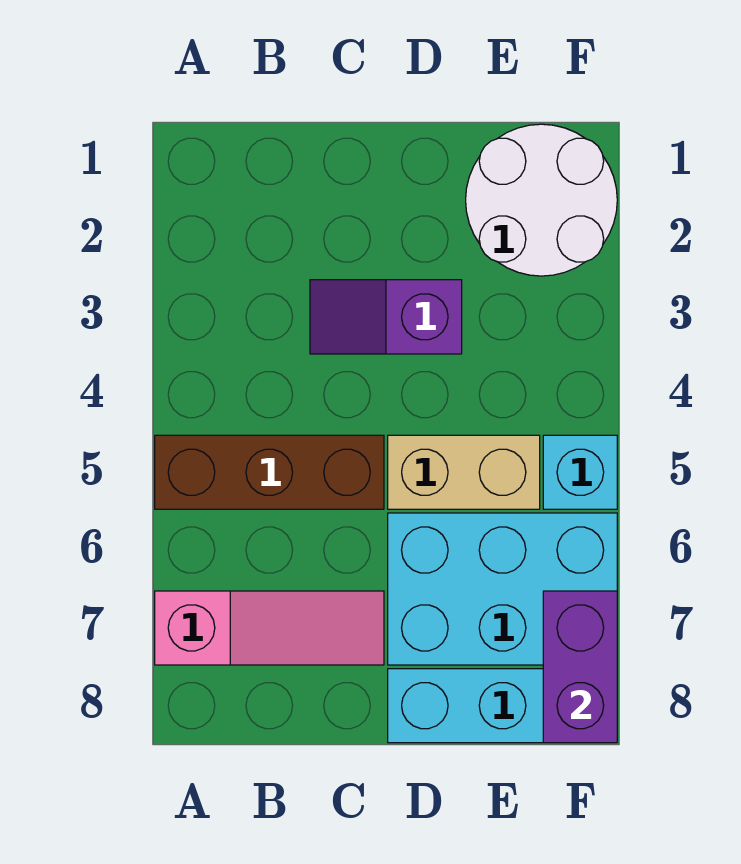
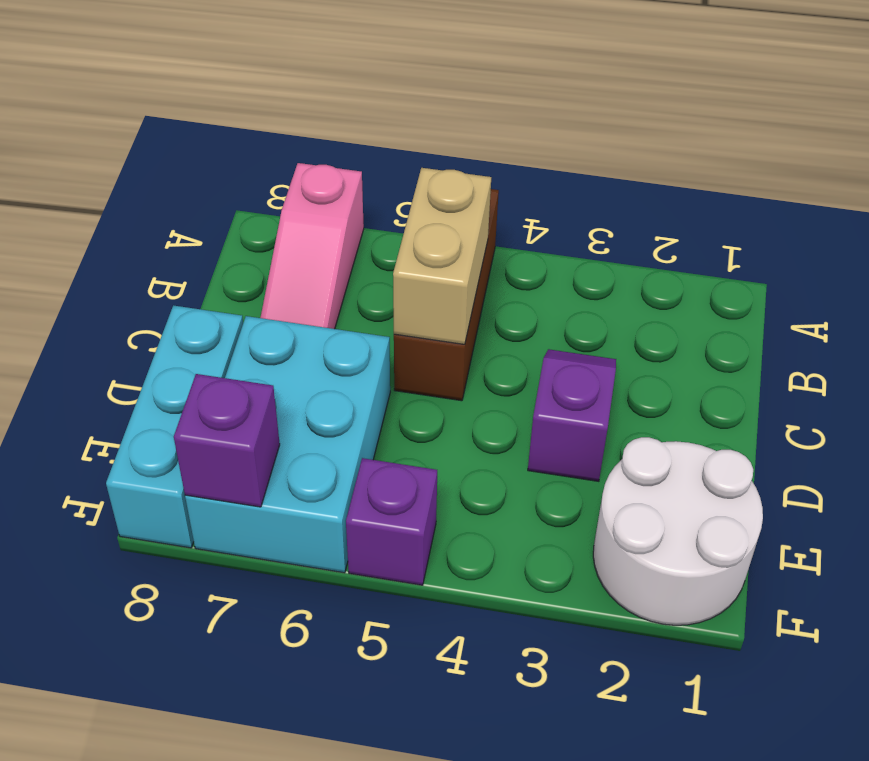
tan 1x2 brick [388,435,540,509] -> tan 1x2 brick moved to [393,168,491,344]
cyan 1x1 brick [543,435,617,509] -> purple 1x1 brick [346,458,437,585]
purple 1x2 brick [543,591,617,743] -> purple 1x1 brick [174,374,280,507]

